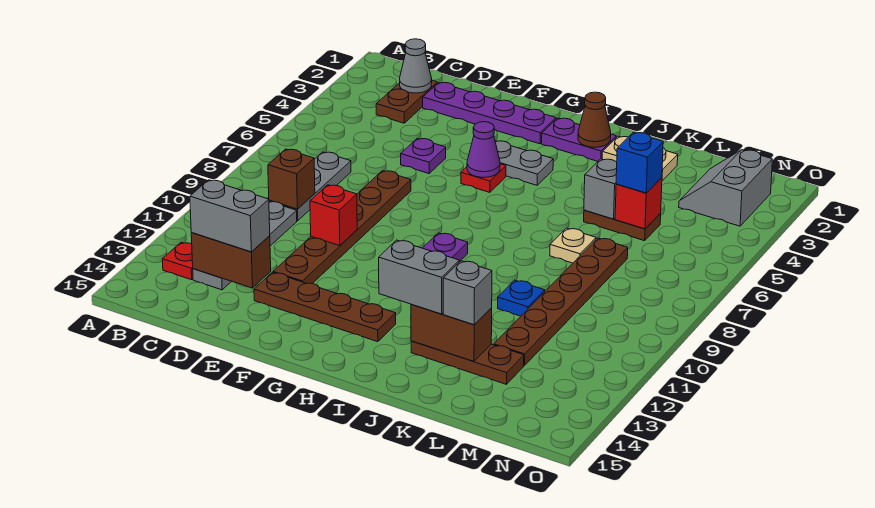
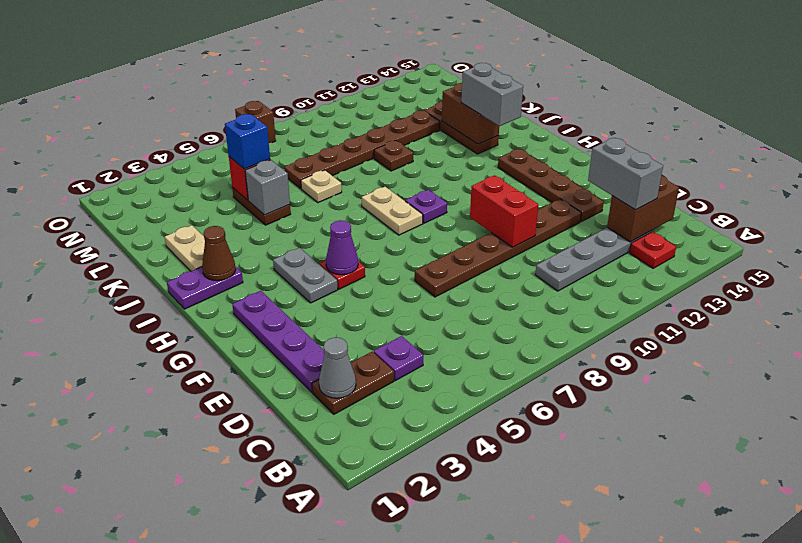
grey 1x3 plate [269,152,351,221] -> none
brown 1x1 brick [268,149,315,209] -> brown 1x1 brick moved to [235,101,276,143]
brown 1x2 brick [191,233,271,288] -> brown 1x2 brick turned to [607,176,679,242]
purple 1x1 plate [401,138,446,173] -> purple 1x1 plate moved to [374,336,424,381]
red 1x1 brick [310,185,357,246] -> red 1x2 brick [470,175,538,247]
purple 1x2 plate [542,118,616,161] -> purple 1x2 plate turned to [167,266,243,309]
none -> tan 1x2 plate [362,187,423,235]
blue 1x1 plate [498,280,545,316] -> brown 1x1 plate [374,141,413,171]
grey 1x1 brick [443,261,492,325] -> none
grey 2x2 slope [679,150,772,226] -> none

